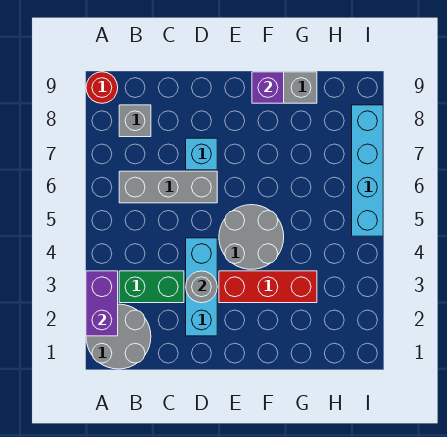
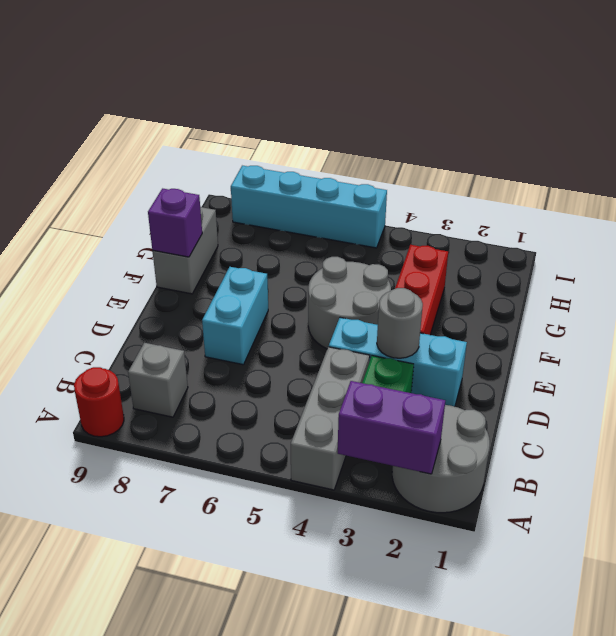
grey 1x3 brick [119,171,217,203] -> grey 1x3 brick moved to [291,347,370,490]
cyan 1x1 brick [186,138,217,170] -> cyan 1x2 brick [202,267,268,365]

